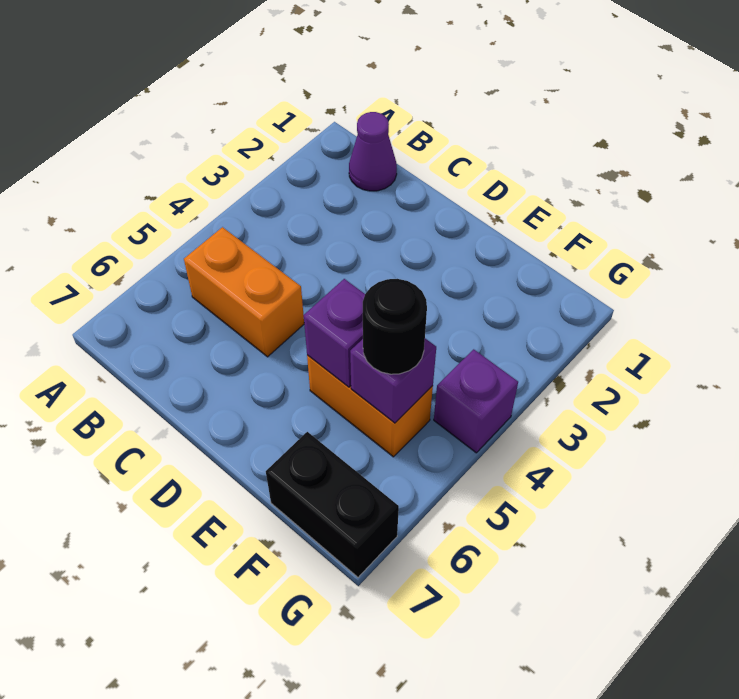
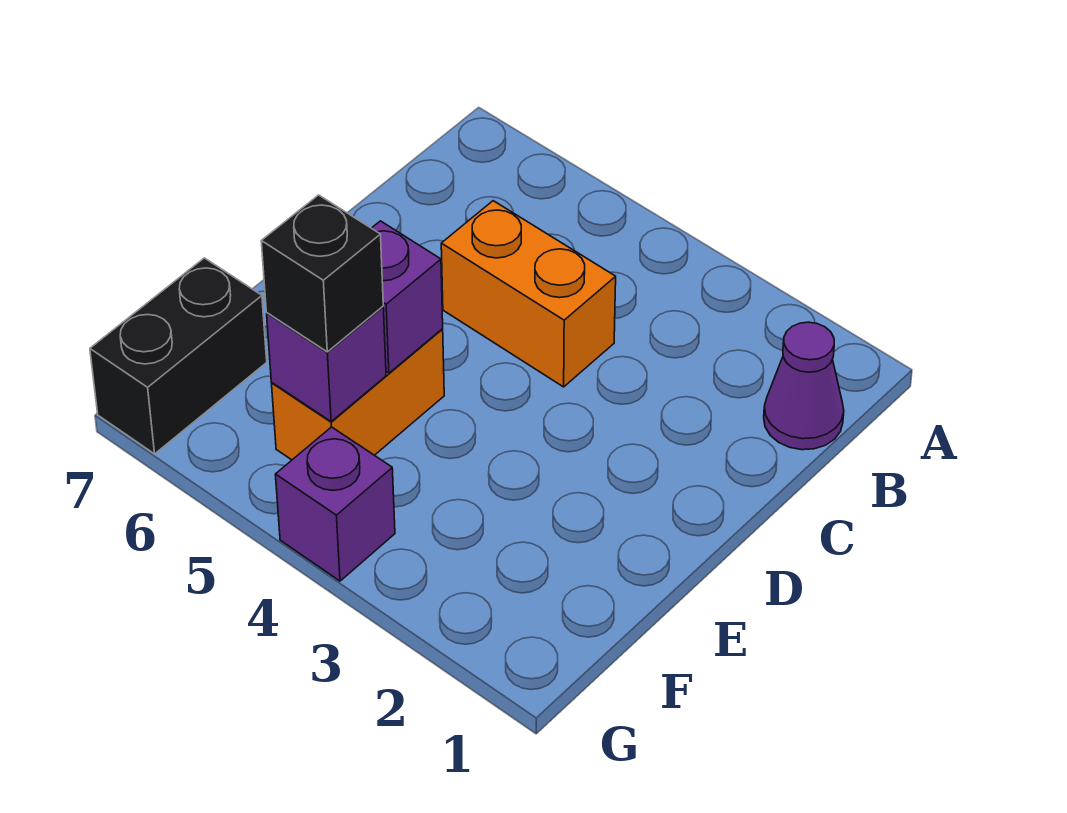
orange 1x2 brick [184,227,304,357] -> orange 1x2 brick turned to [441,201,616,387]
black 1x1 round brick [363,279,427,374] -> black 1x1 brick [261,195,383,352]

